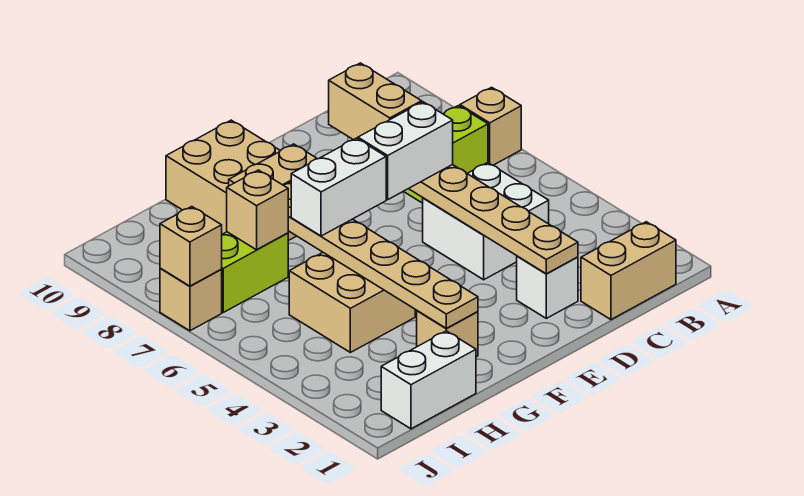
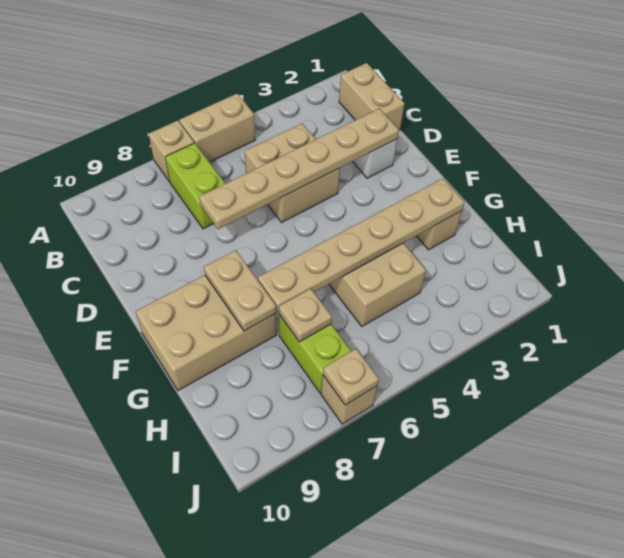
white 2x2 brick [423,162,549,280] -> tan 2x2 brick [245,123,340,223]
white 1x2 brick [358,102,453,199] -> none
tan 1x2 brick [329,63,422,140] -> tan 1x2 brick moved to [179,94,255,162]
white 1x2 brick [291,138,386,236] -> none
white 1x2 brick [381,331,476,429] -> none
tan 1x1 brick [227,170,288,250] -> tan 1x1 plate [279,289,332,342]
tan 1x1 brick [160,207,222,286] -> tan 1x1 plate [323,349,379,405]

